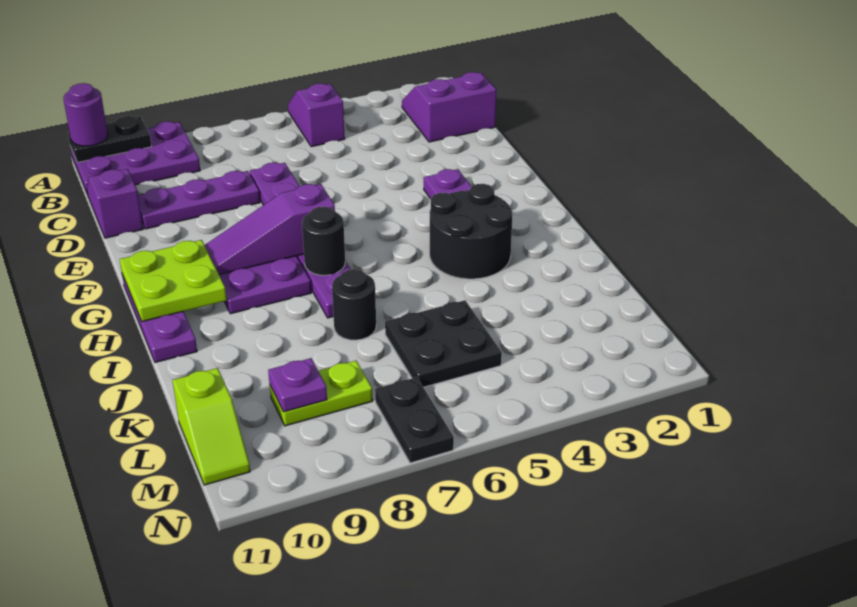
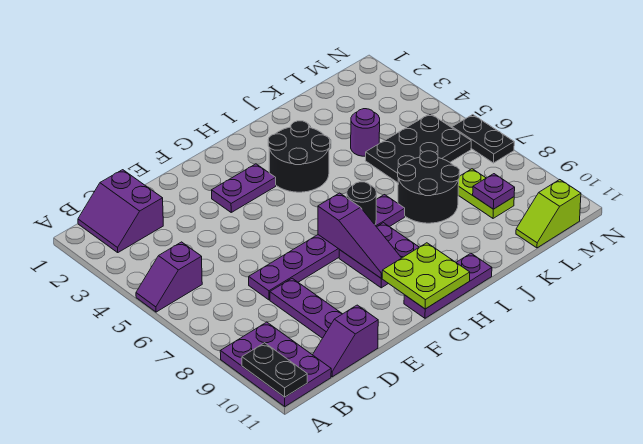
purple 1x1 round brick [63,83,108,146] -> purple 1x1 round brick moved to [351,109,380,156]
black 1x1 round brick [332,269,376,340] -> black 2x2 round brick [398,151,460,223]
black 2x2 plate [385,300,502,387] -> black 2x3 plate [365,114,471,183]
lime 1x2 slope [173,368,250,485] -> lime 1x2 slope turned to [516,180,581,248]
black 1x2 plate [375,377,454,463] -> black 1x2 plate turned to [452,115,514,163]

